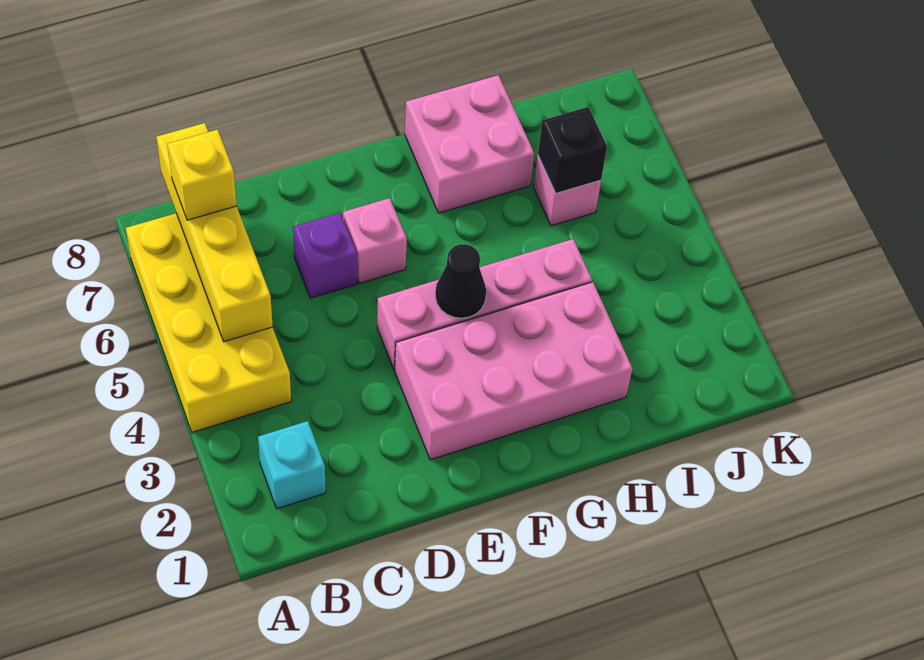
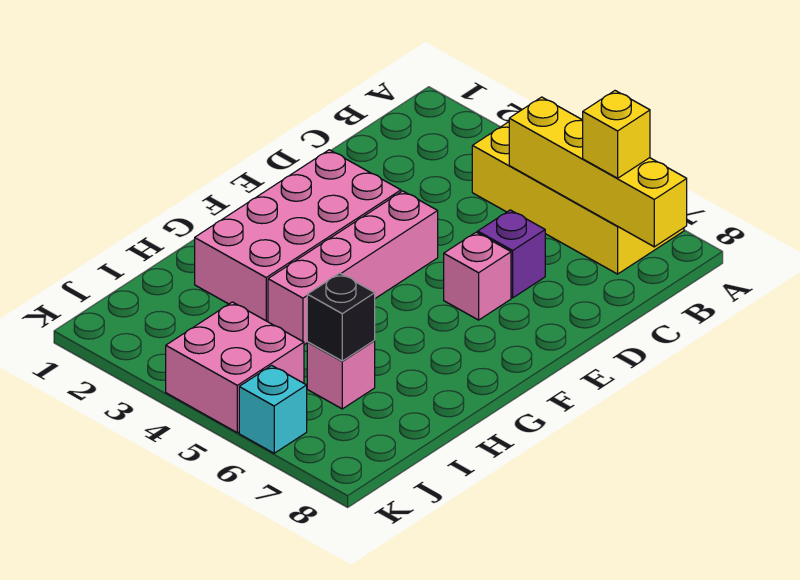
cyan 1x1 brick [258,421,326,509] -> cyan 1x1 brick moved to [239,365,307,453]
black 1x1 cone [435,244,486,318] -> none
pink 2x2 brick [405,75,534,213] -> pink 2x2 brick moved to [166,302,304,433]

